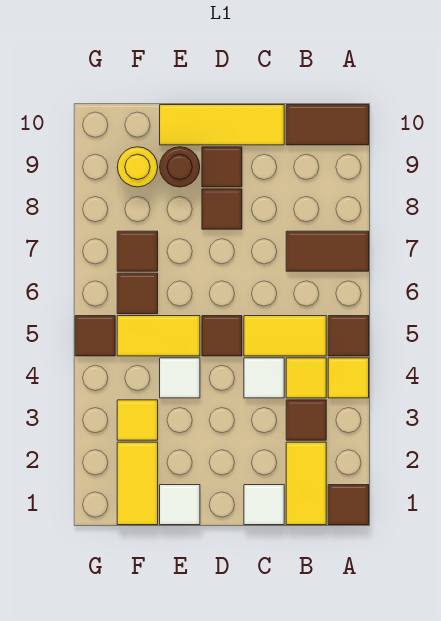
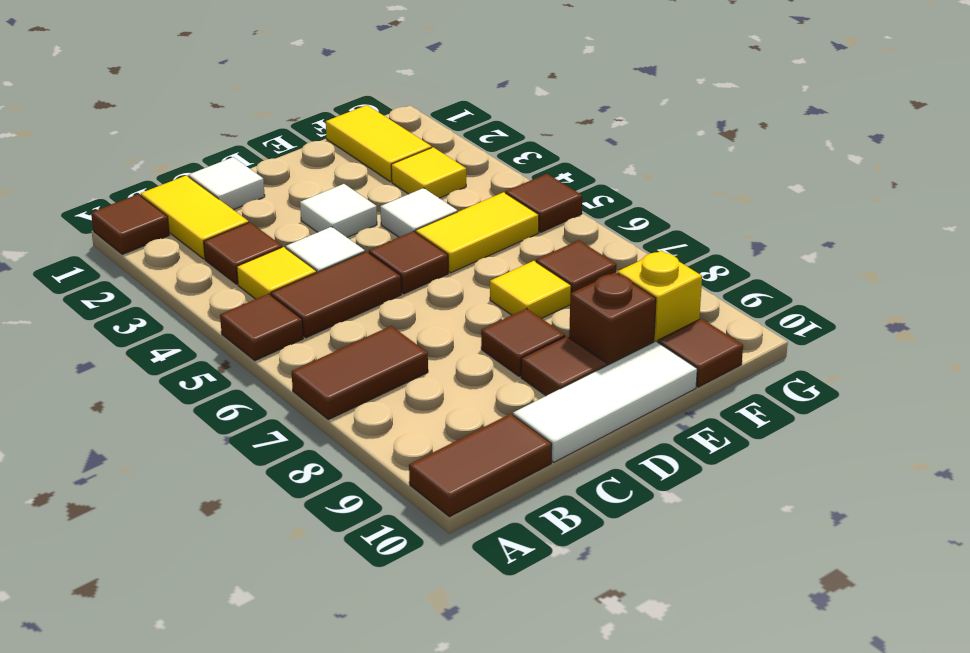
yellow 1x1 tile [328,358,369,398] -> yellow 1x1 tile moved to [490,261,571,319]
yellow 1x2 tile [244,316,326,356] -> brown 1x2 tile [271,251,401,338]
yellow 1x3 tile [160,105,284,145] -> white 1x3 tile [513,341,697,462]
white 1x1 tile [160,485,200,525] -> white 1x1 tile moved to [300,184,377,237]
brown 1x1 round brick [160,147,200,187] -> brown 1x1 brick [569,272,656,365]
brown 1x1 tile [117,273,158,314] -> brown 1x1 tile moved to [658,319,743,387]
yellow 1x1 round brick [118,147,158,187] -> yellow 1x1 brick [618,251,702,342]

